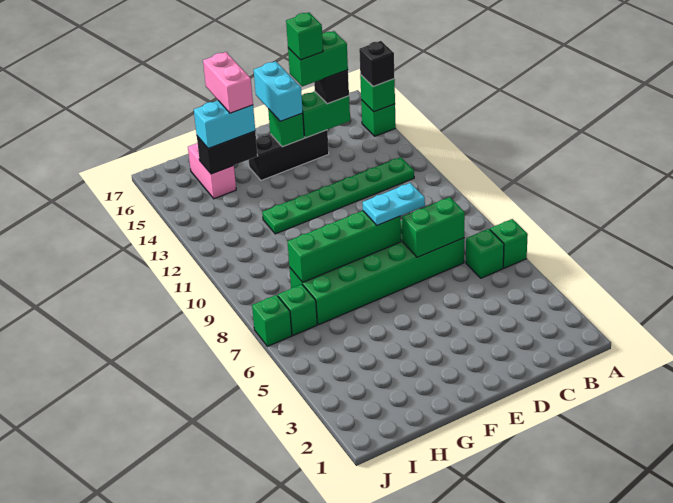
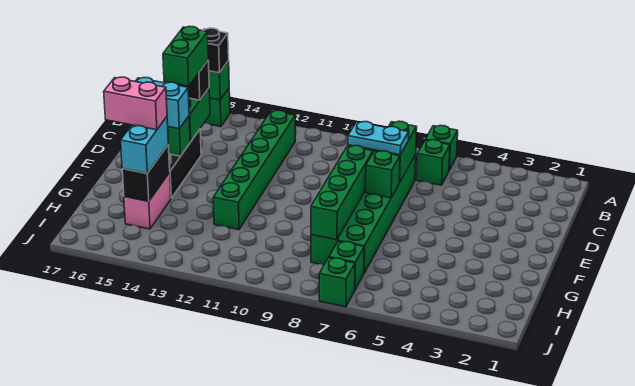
green 1x6 plate [262,157,414,234] -> green 1x6 brick [213,110,295,230]
cyan 1x2 plate [363,183,425,225] -> cyan 1x2 plate turned to [348,122,409,155]
green 1x1 brick [286,12,323,60] -> green 1x1 brick moved to [366,151,400,198]
pink 1x2 brick [188,143,236,199] -> pink 1x2 brick turned to [124,173,171,229]

